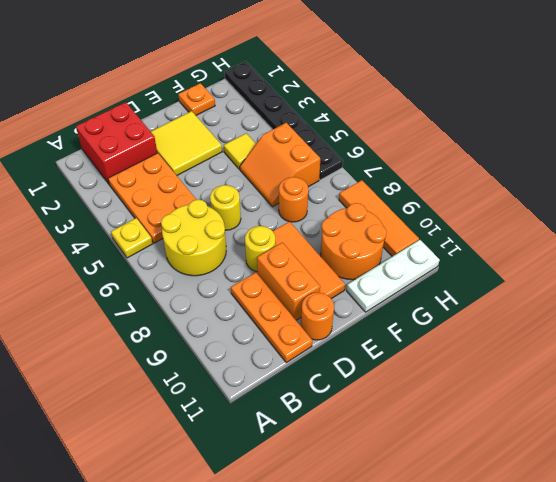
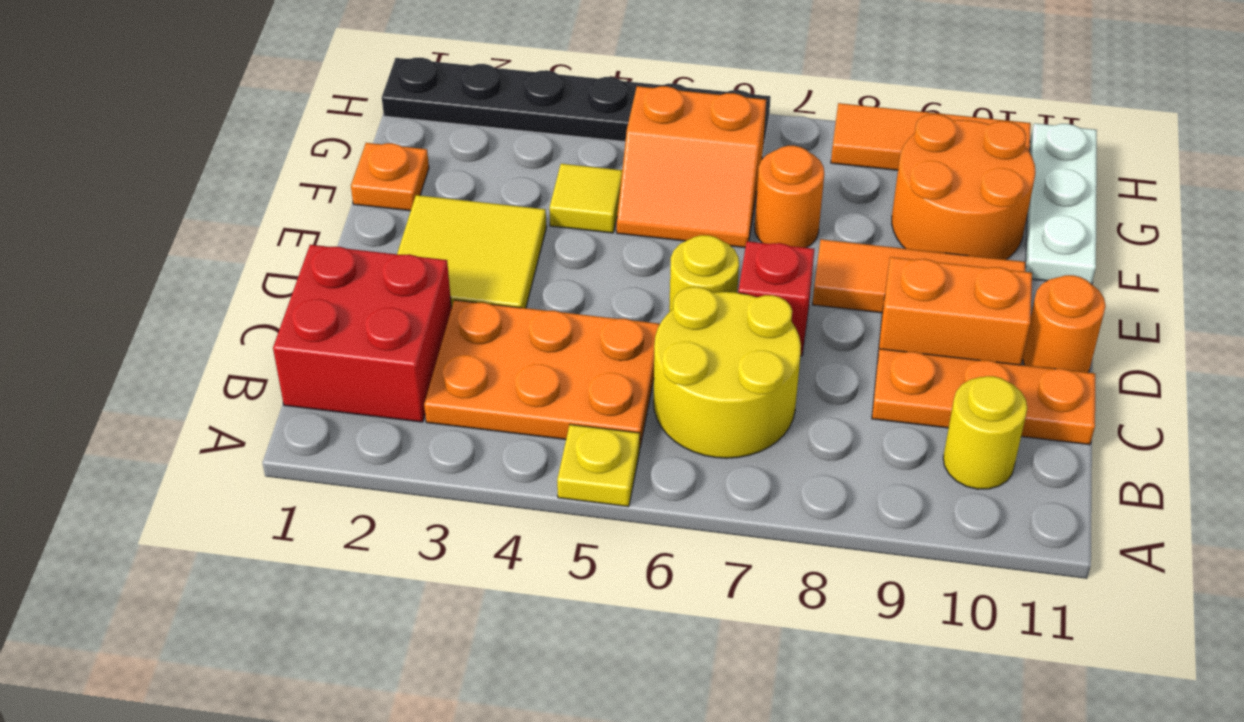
none -> red 1x1 brick [738,241,814,356]
yellow 1x1 round brick [245,226,276,272] -> yellow 1x1 round brick moved to [943,376,1027,489]

